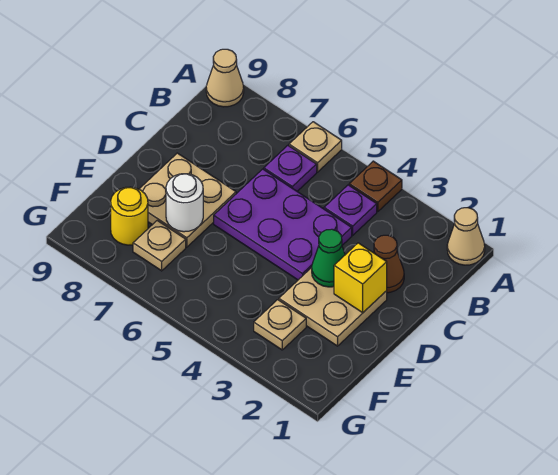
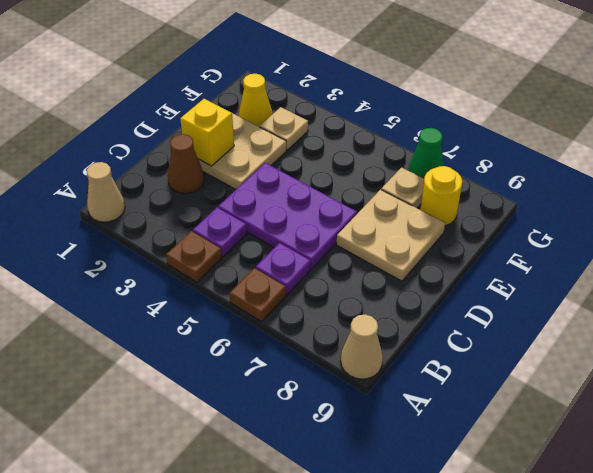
tan 1x1 plate [289,122,342,172] -> brown 1x1 plate [230,268,286,322]
green 1x1 cone [312,229,345,287] -> green 1x1 cone moved to [408,128,444,178]
white 1x1 round brick [166,174,203,232] -> none
none -> yellow 1x1 cone [239,74,273,127]

